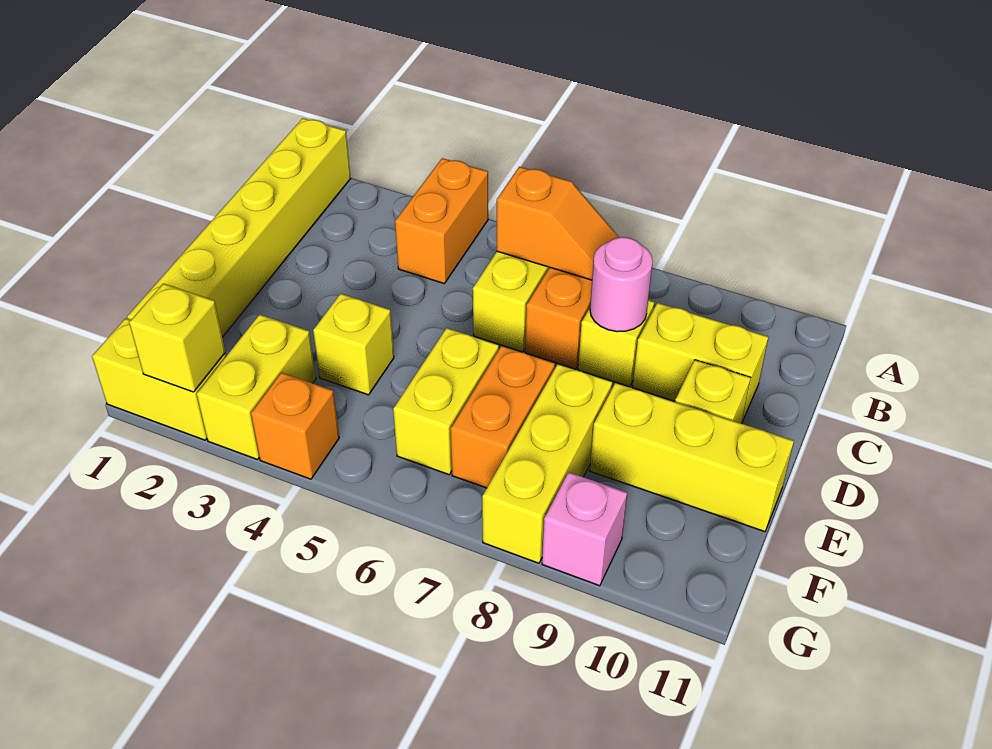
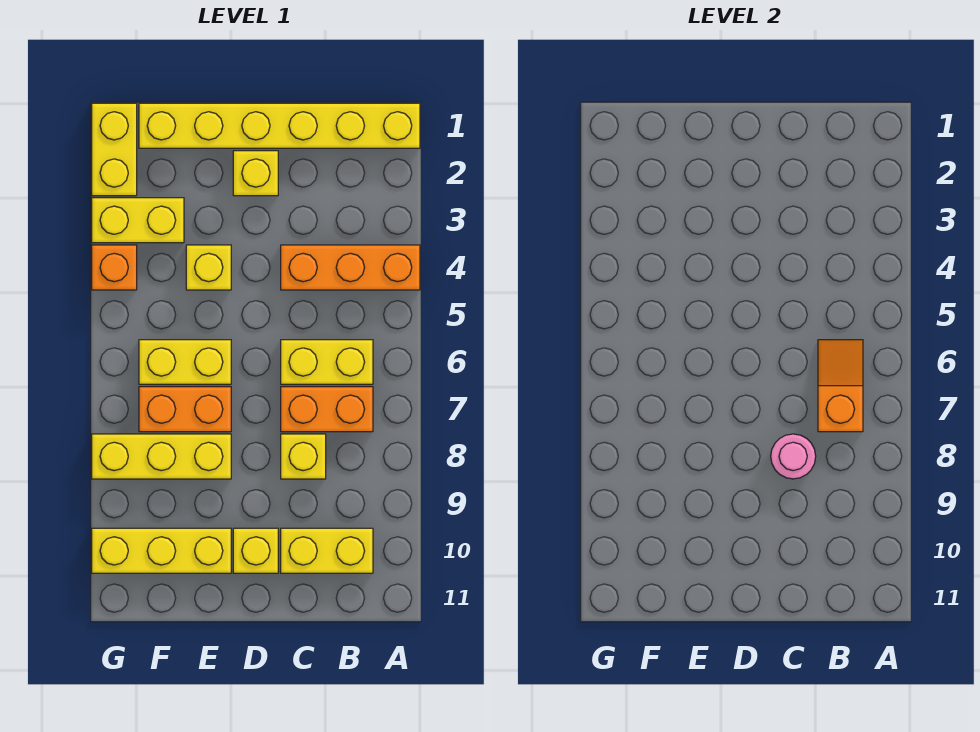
orange 1x2 brick [395,158,488,284] -> orange 1x3 brick [281,245,420,290]
orange 1x2 slope [497,167,619,280] -> orange 1x2 slope turned to [818,340,863,432]
yellow 1x2 brick [633,303,768,422] -> yellow 1x2 brick turned to [281,528,373,573]
yellow 1x3 brick [590,383,794,532] -> yellow 1x3 brick turned to [92,528,231,573]
yellow 1x1 brick [129,284,225,392] -> yellow 1x1 brick moved to [233,151,278,196]
pink 1x1 brick [542,472,627,586] -> none

